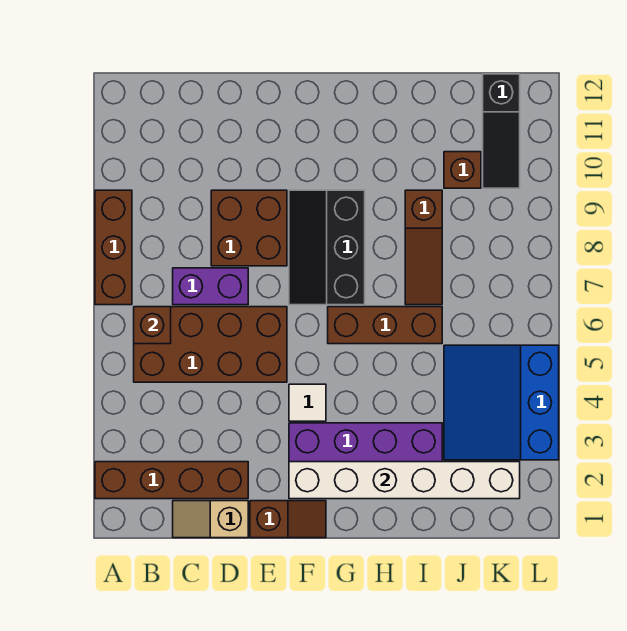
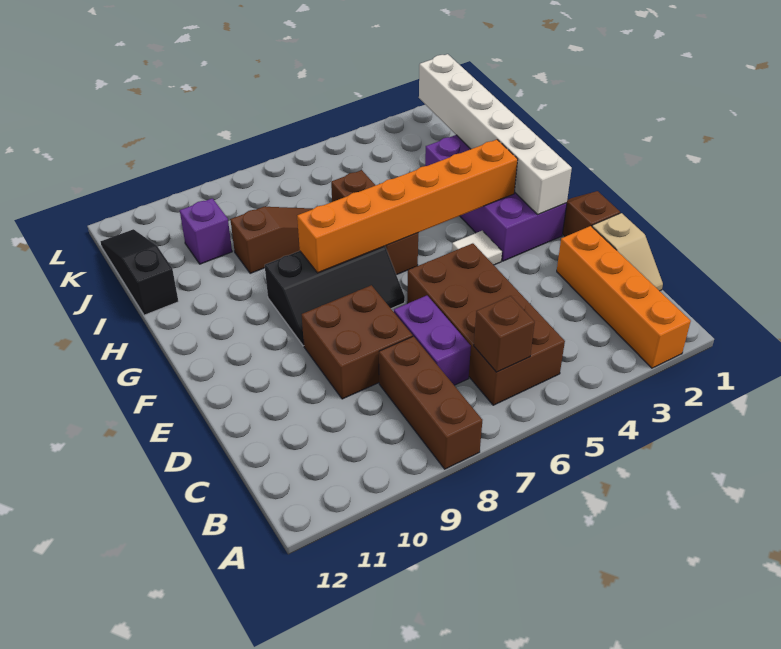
brown 1x4 brick [95,462,248,499] -> orange 1x4 brick [557,226,691,368]
brown 1x3 brick [95,190,132,305] -> brown 1x3 brick turned to [379,336,482,469]
none -> orange 1x6 brick [297,140,518,273]
blue 3x3 slope [444,345,559,460] -> none
brown 1x1 brick [444,152,481,188] -> purple 1x1 brick [180,198,232,264]
black 1x3 slope [483,74,520,188] -> black 1x3 slope turned to [101,229,178,315]

